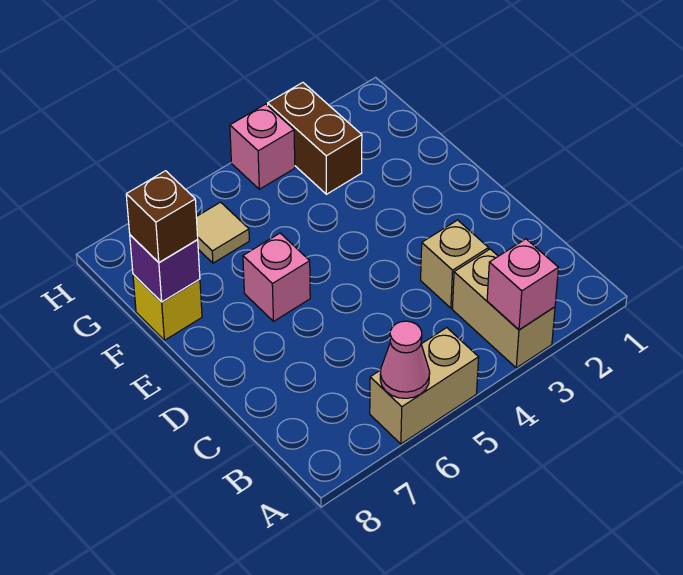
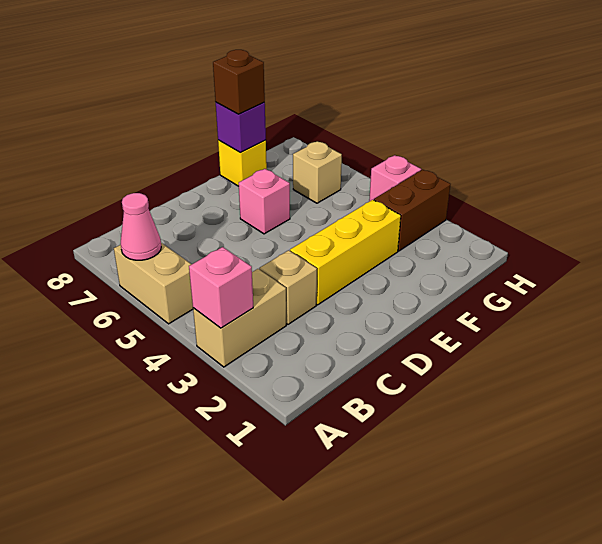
none -> yellow 1x3 brick [290,200,401,305]
tan 1x1 tile [196,202,249,263] -> tan 1x1 brick [293,141,342,203]

